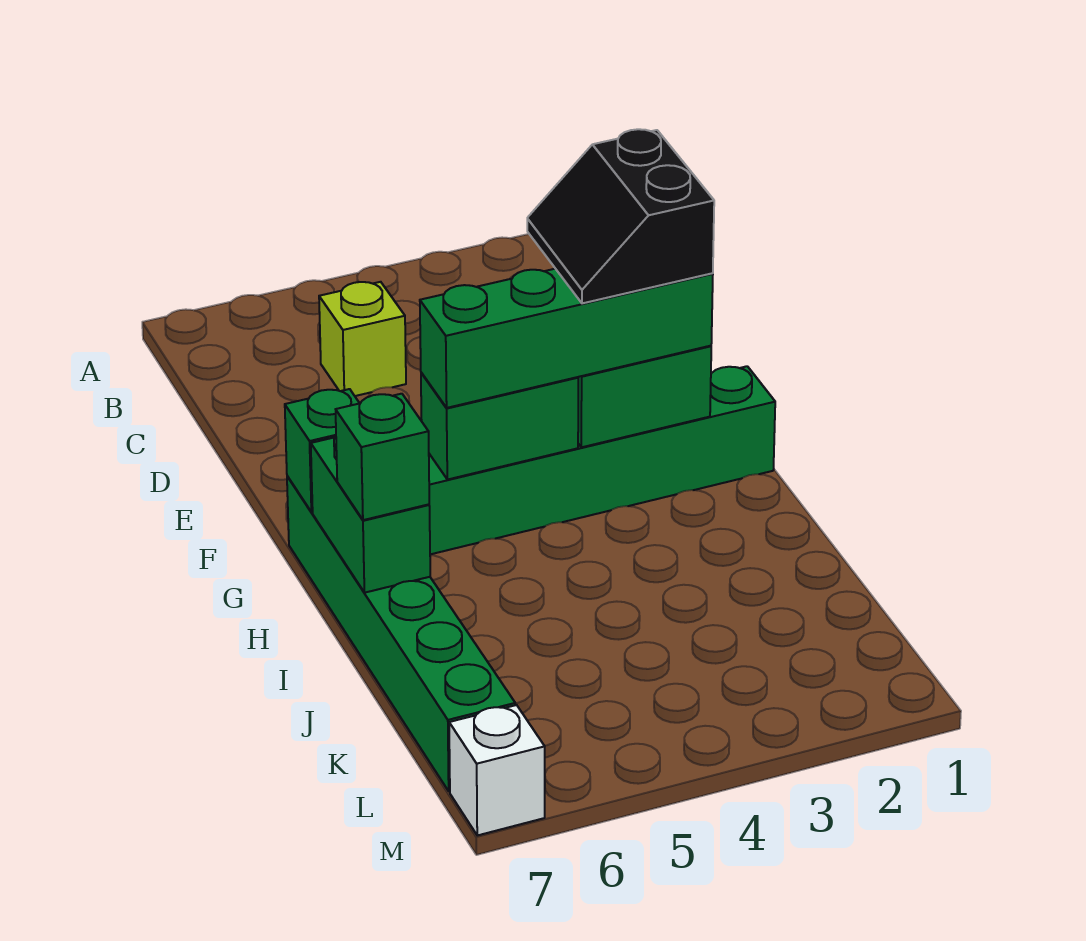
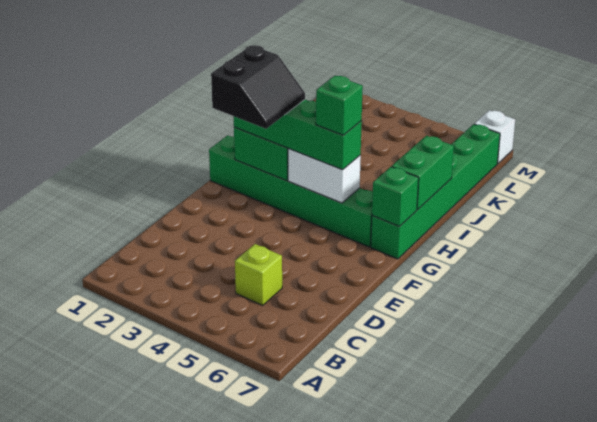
green 1x2 brick [421,373,578,480] -> white 1x2 brick [288,149,361,203]
green 1x1 brick [336,394,429,520] -> green 1x1 brick moved to [316,76,363,135]

